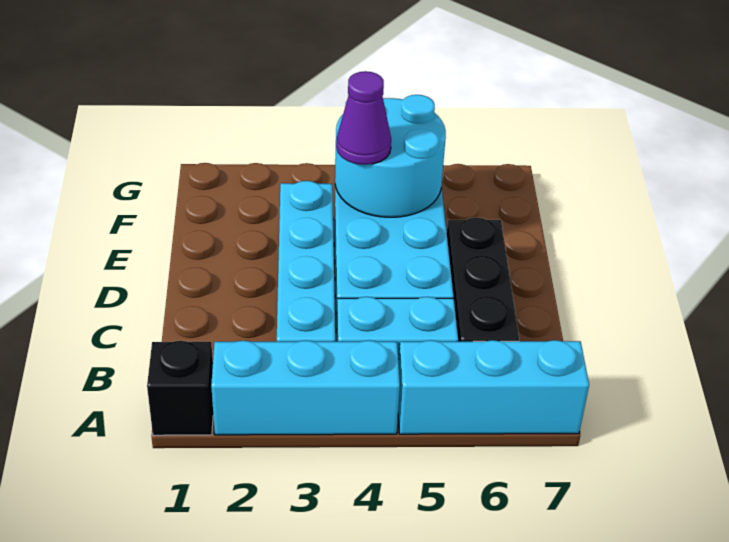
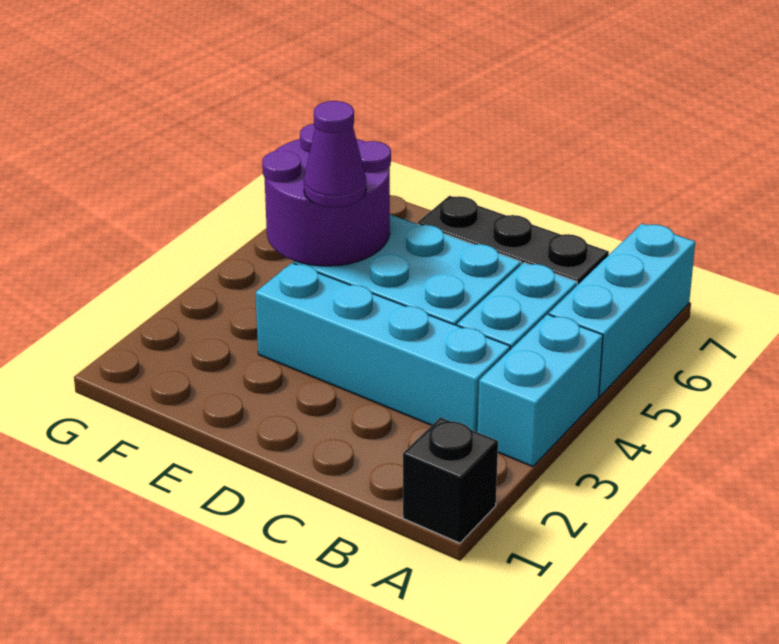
cyan 1x3 brick [211,340,400,435] -> cyan 1x2 brick [478,314,603,467]
cyan 2x2 round brick [335,95,446,217] -> purple 2x2 round brick [262,124,391,266]

